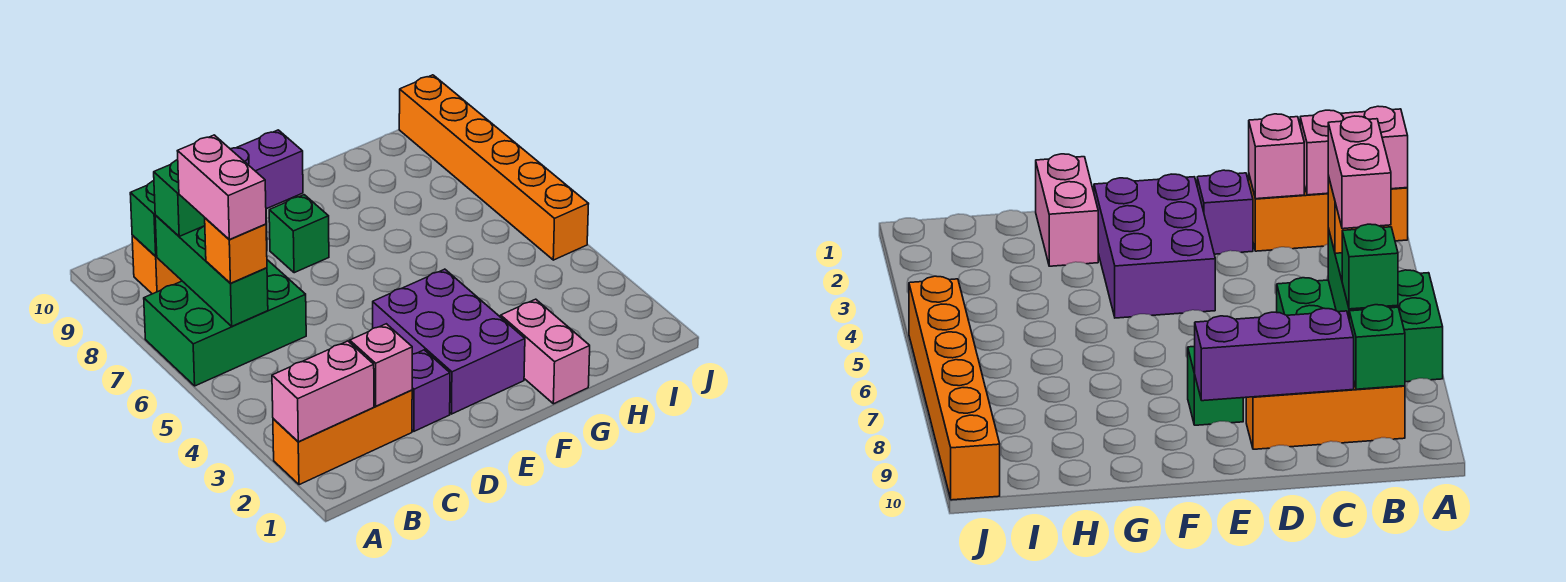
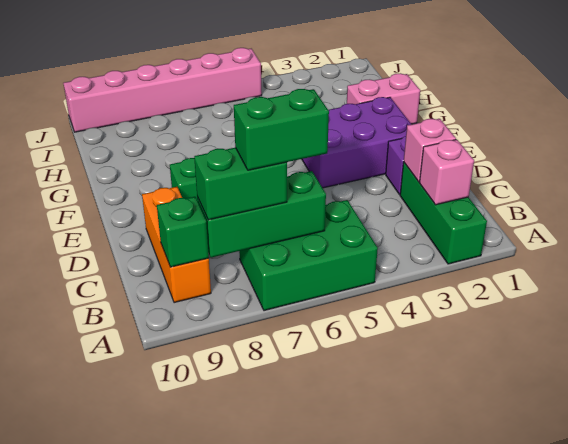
orange 1x3 brick [273,390,412,485] -> green 1x3 brick [400,162,487,264]
pink 1x2 brick [272,341,374,442] -> pink 1x1 brick [420,140,474,205]
green 2x3 brick [144,260,306,386] -> green 2x3 brick turned to [239,200,378,311]
orange 1x1 brick [205,218,267,283] -> none
pink 1x2 brick [178,135,266,240] -> green 1x2 brick [234,89,329,170]
green 1x1 brick [154,160,205,236] -> green 1x2 brick [194,148,287,220]
purple 1x3 brick [231,130,303,209] -> none
orange 1x6 brick [399,75,588,260] -> pink 1x6 brick [63,48,262,132]

